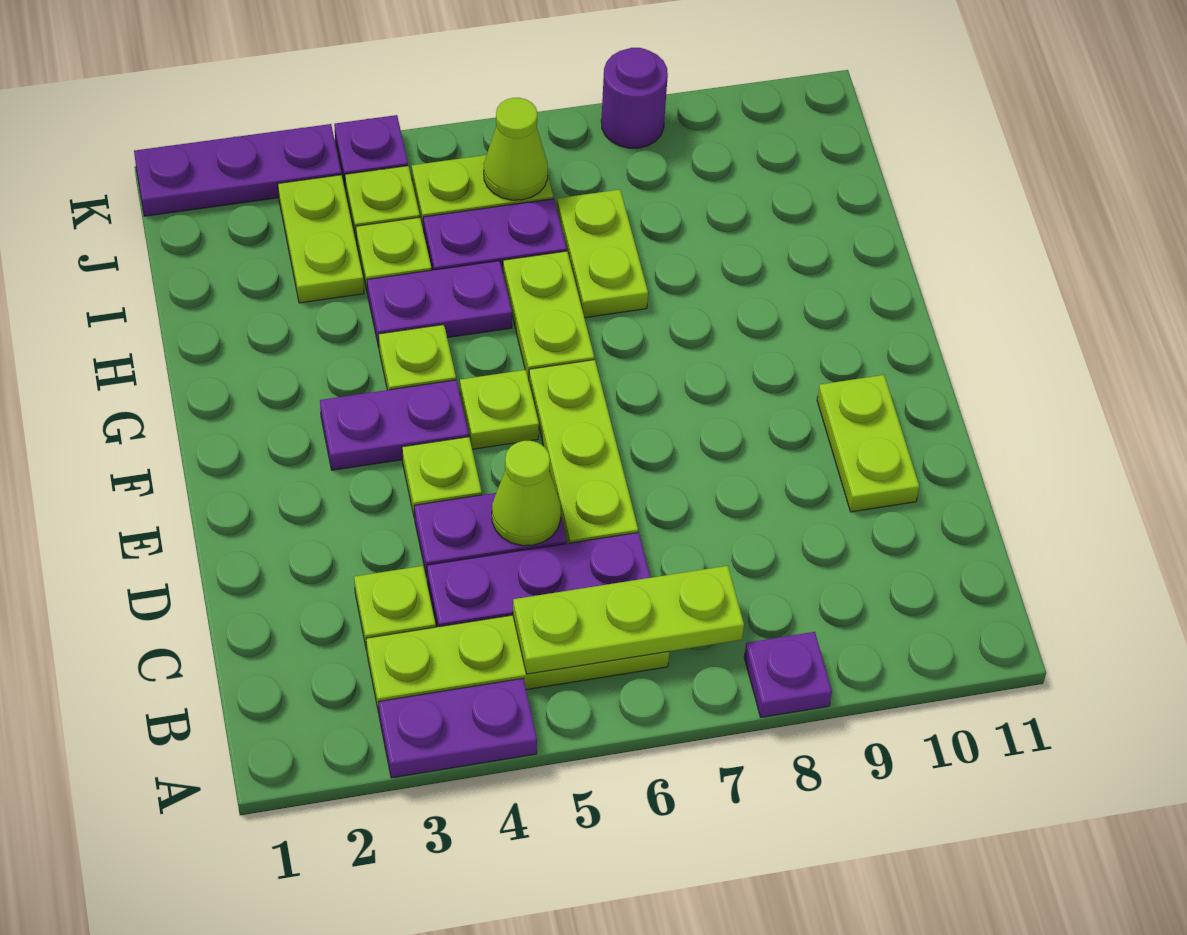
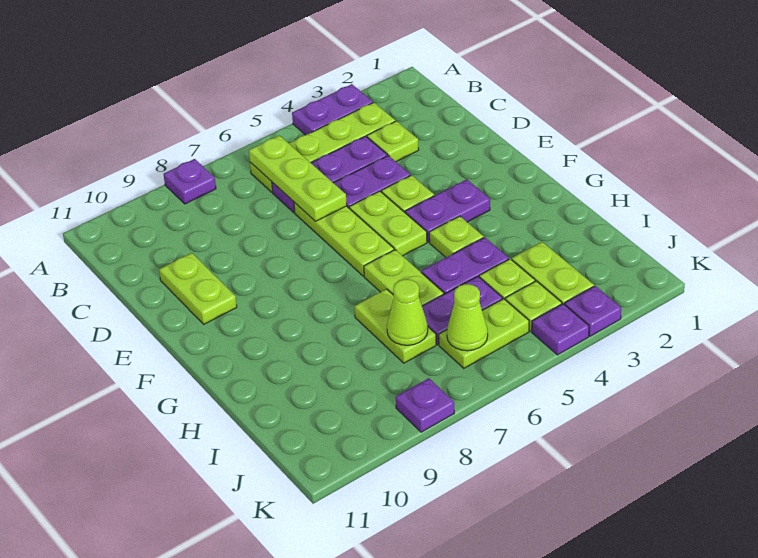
lime 1x3 plate [513,566,744,674] -> lime 1x3 plate turned to [249,136,347,221]
lime 1x1 cone [492,441,561,546] -> lime 1x1 cone moved to [387,279,428,345]
lime 1x1 plate [460,370,539,449] -> lime 1x2 plate [349,191,427,256]
purple 1x3 plate [134,124,341,216] -> purple 1x1 plate [565,286,621,336]
purple 1x1 round brick [601,48,668,148] -> purple 1x1 plate [396,378,454,432]

